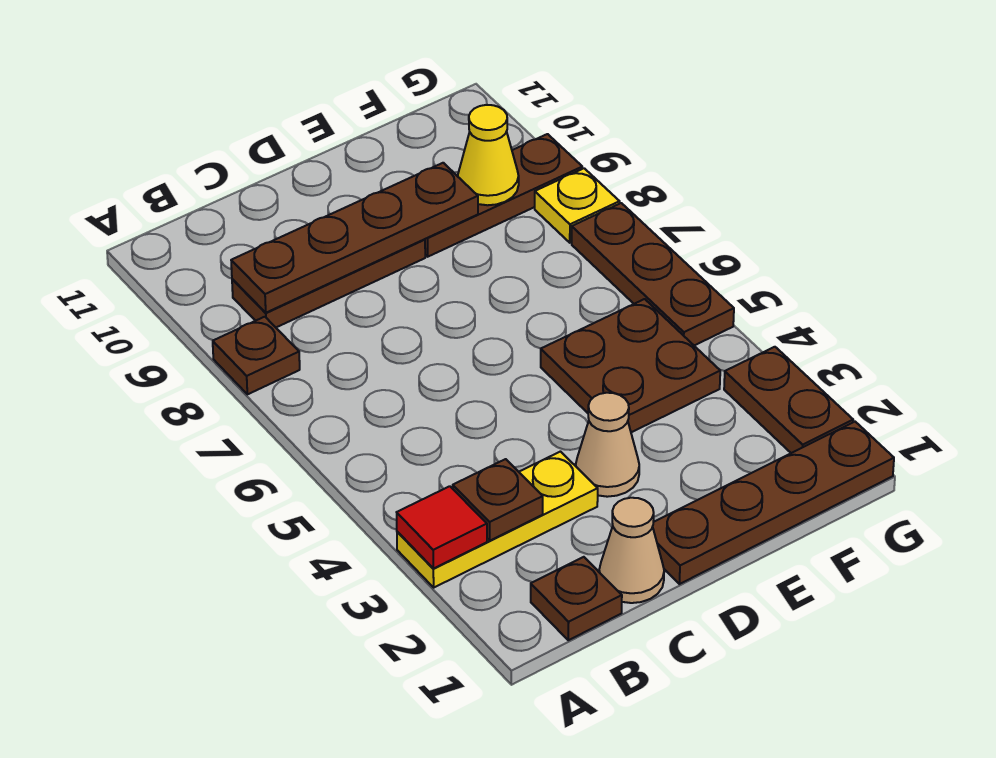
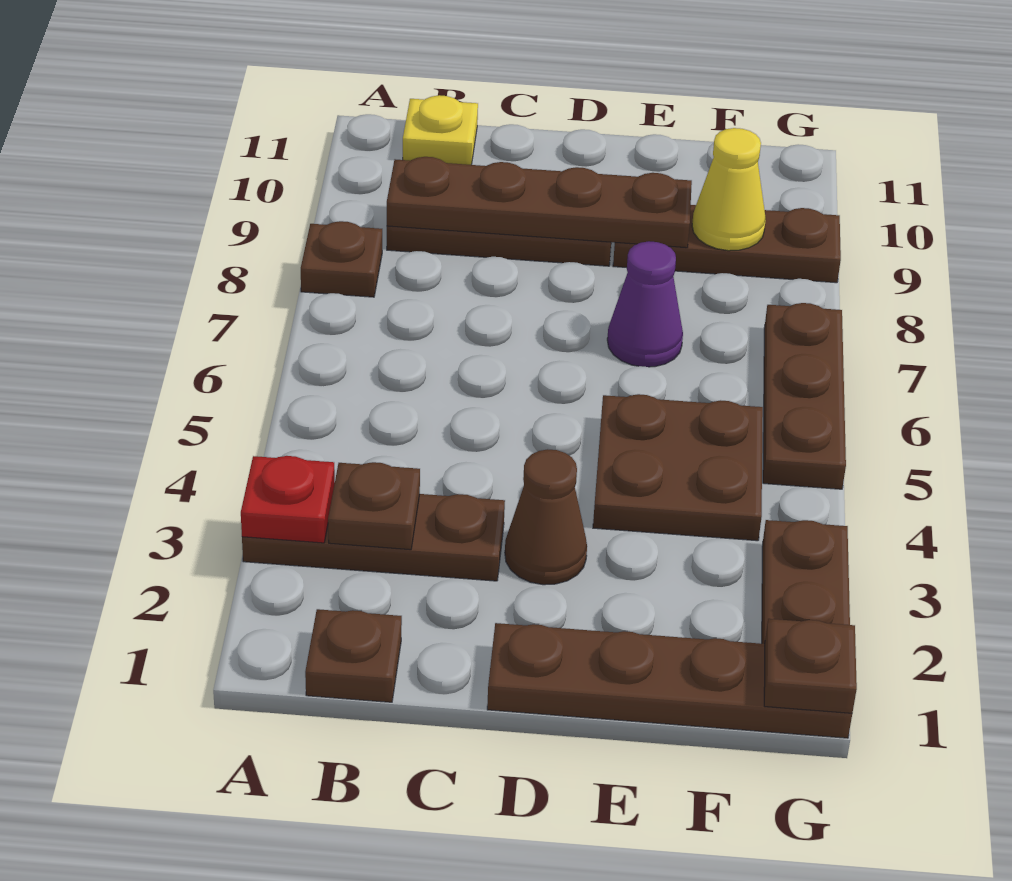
yellow 1x3 plate [397,452,598,587] -> brown 1x3 plate [242,494,505,581]
red 1x1 tile [397,486,487,568] -> red 1x1 plate [241,456,335,543]
tan 1x1 cone [599,498,664,603] -> none
tan 1x1 cone [576,393,639,497] -> brown 1x1 cone [505,449,587,585]
none -> purple 1x1 cone [607,241,683,367]
none -> brown 1x1 plate [764,619,857,713]
yellow 1x1 plate [535,168,620,243] -> yellow 1x1 plate moved to [403,95,478,165]

